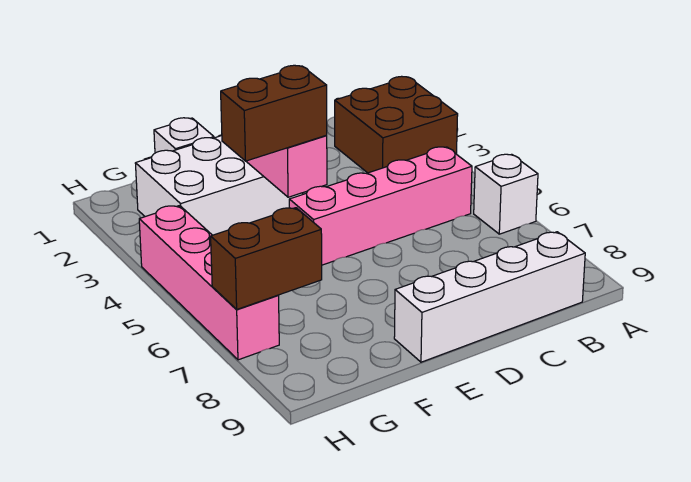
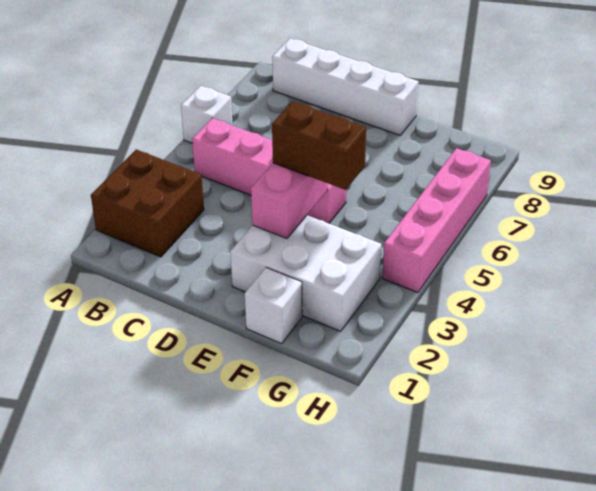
brown 1x2 brick [211,208,322,309] -> none

